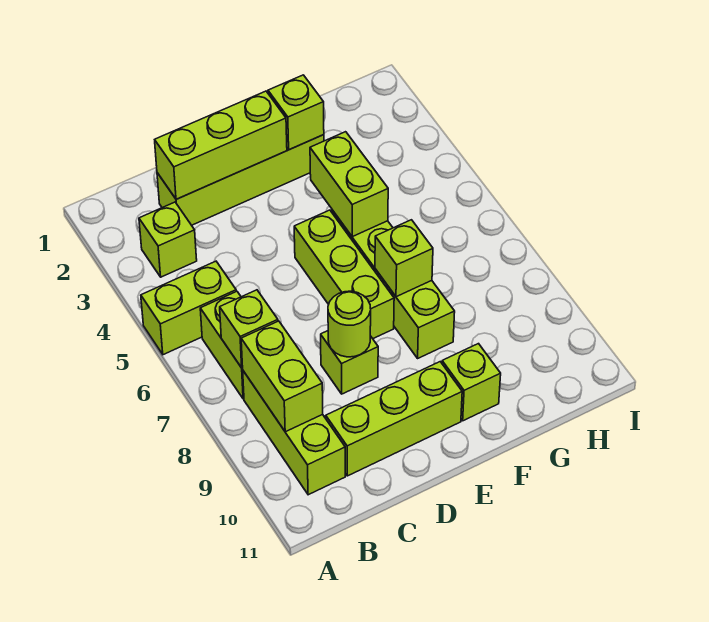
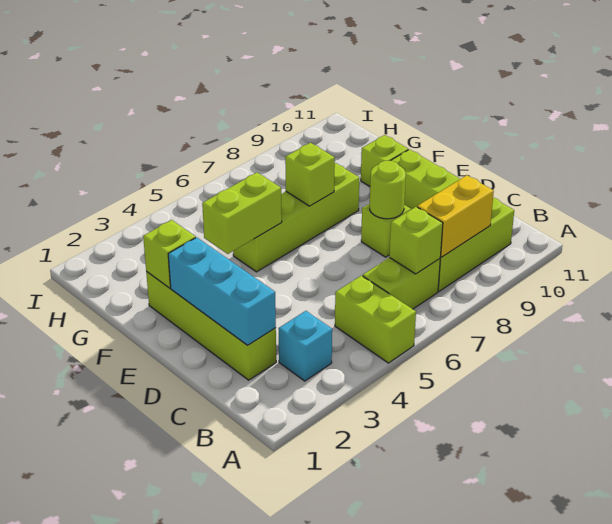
lime 1x1 brick [139,202,197,277] -> cyan 1x1 brick [279,311,332,381]
lime 1x2 brick [241,321,323,432] -> yellow 1x2 brick [417,175,494,257]
lime 1x3 brick [155,91,287,199] -> cyan 1x3 brick [168,237,276,345]
lime 1x3 brick [294,210,394,339] -> none

